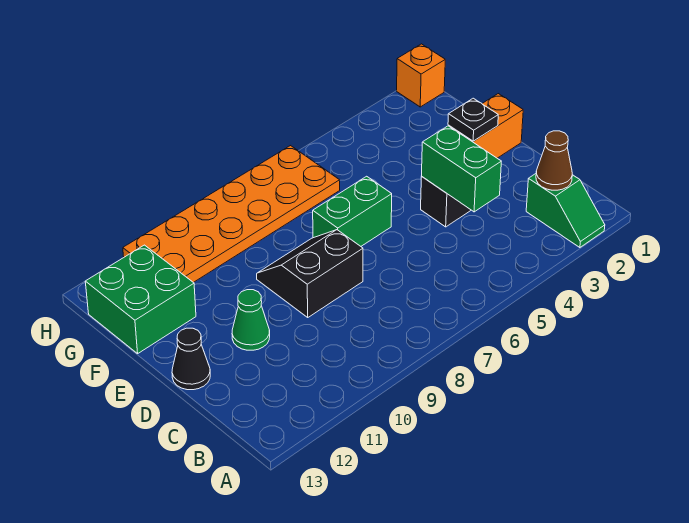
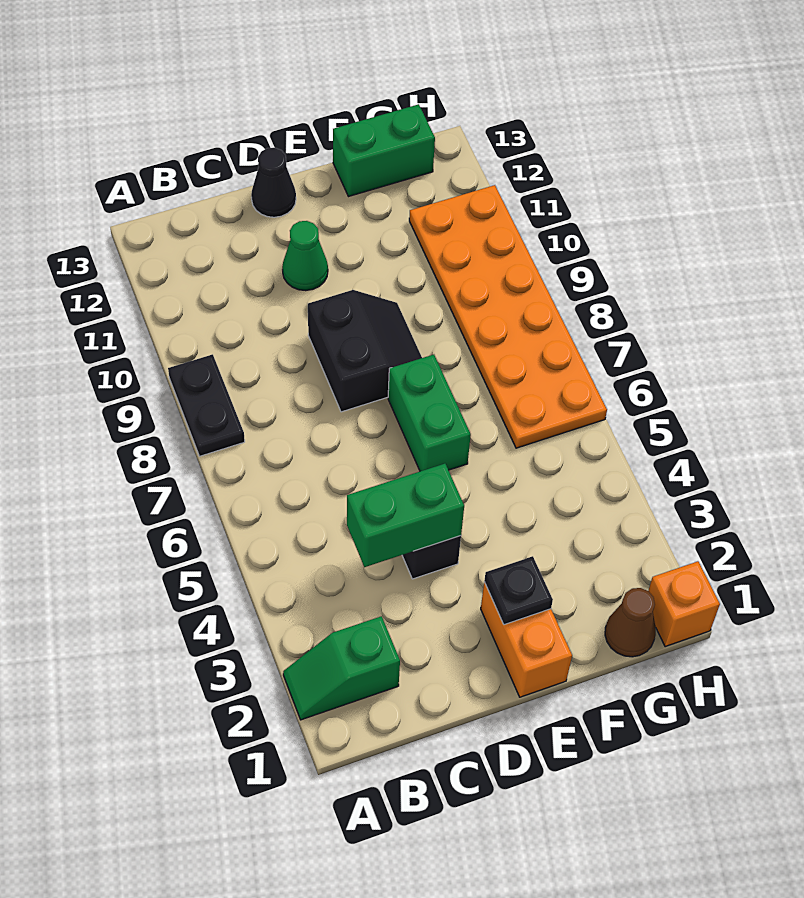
none -> black 1x2 plate [168,354,245,456]
brown 1x1 cone [536,131,572,190] -> brown 1x1 cone moved to [605,588,656,657]
green 2x2 brick [85,245,196,354] -> green 1x2 brick [333,104,435,197]

